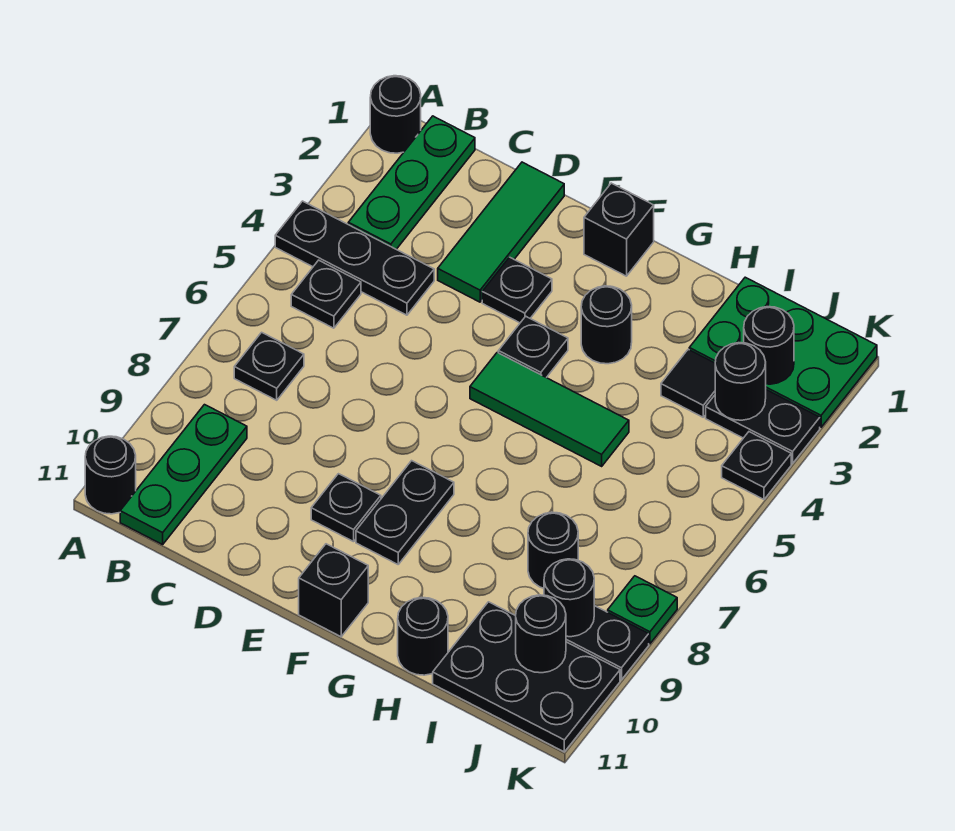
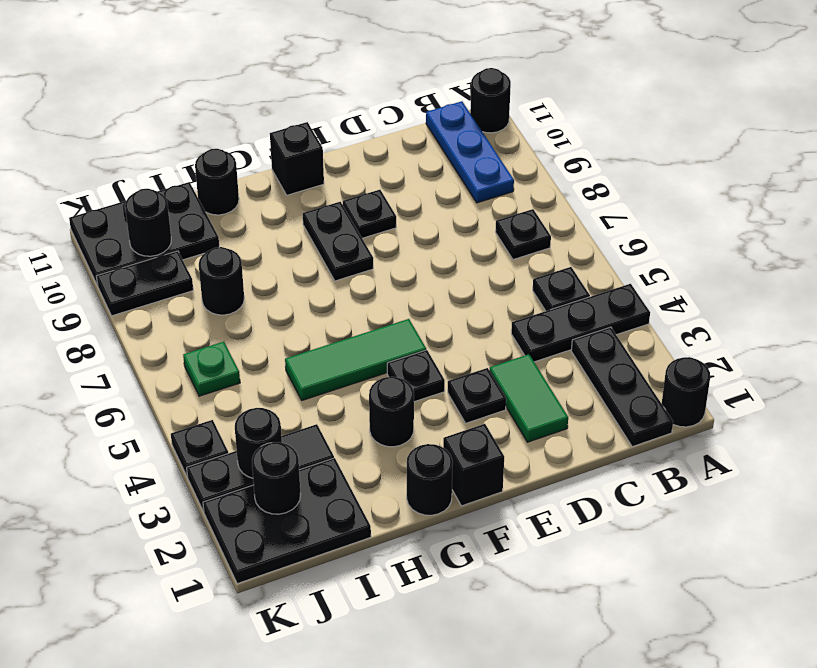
green 1x3 plate [348,116,475,249] -> black 1x3 plate [571,327,673,447]
green 1x3 plate [120,405,247,545] -> blue 1x3 plate [426,101,514,203]
green 1x3 tile [438,162,564,302] -> green 1x2 tile [490,354,568,442]
green 2x3 plate [689,277,877,427] -> black 2x3 plate [203,458,371,584]
black 1x1 round brick [544,559,595,637] -> black 1x1 round brick moved to [407,444,453,515]
green 1x1 plate [608,576,677,644] -> green 1x1 plate moved to [183,342,240,396]

